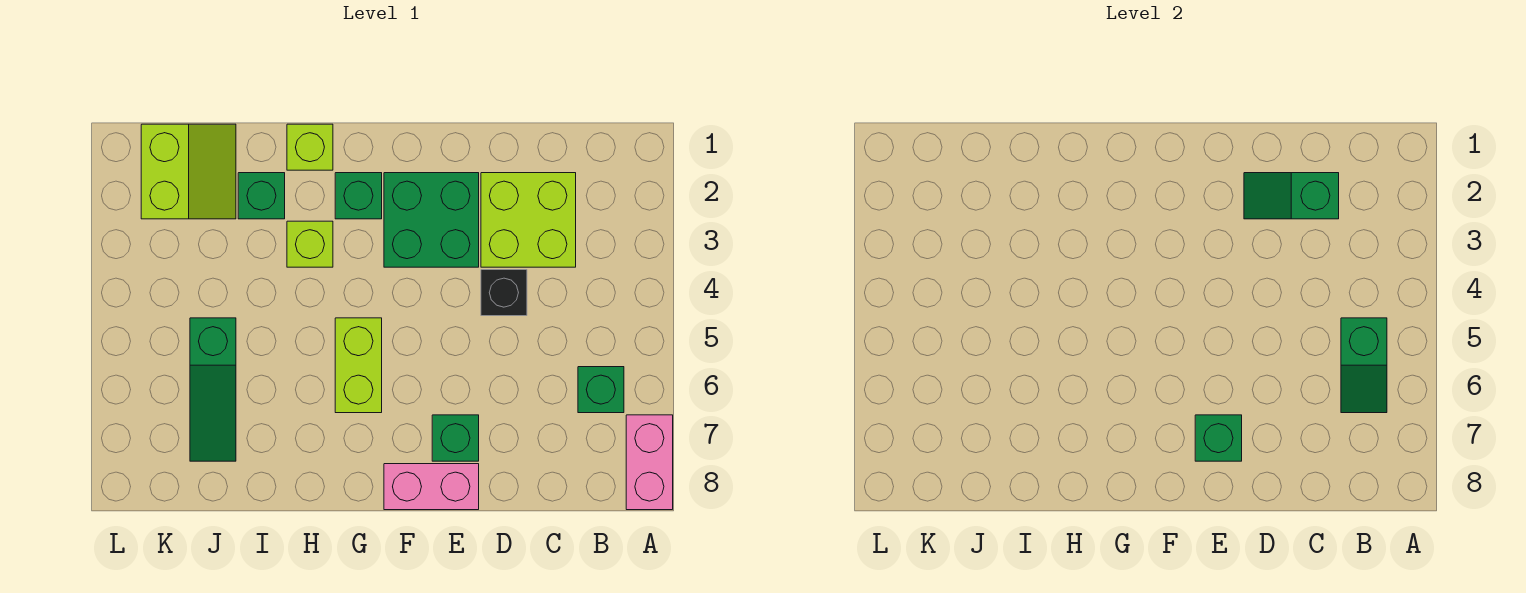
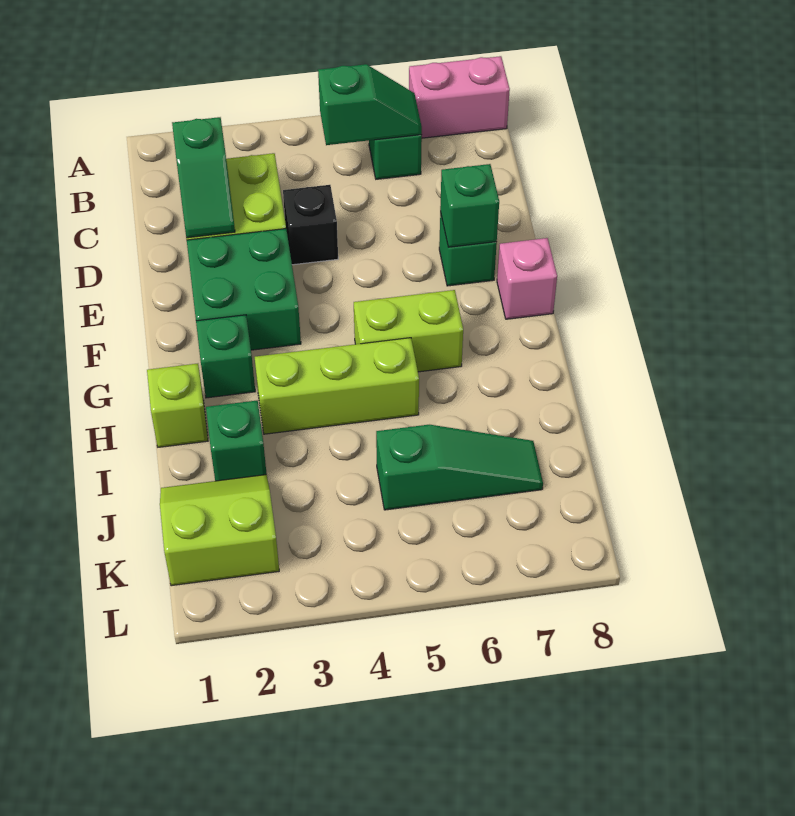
pink 1x2 brick [384,464,479,510] -> pink 1x1 brick [497,238,557,319]
lime 1x1 brick [287,221,333,267] -> lime 1x3 brick [255,338,419,434]

